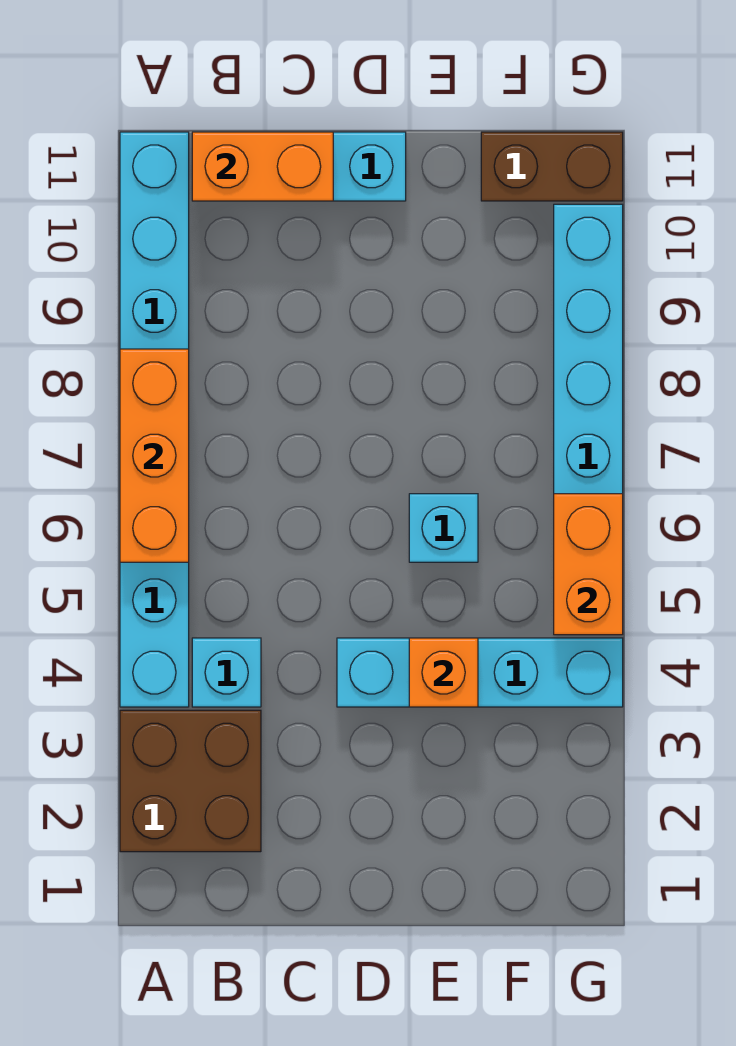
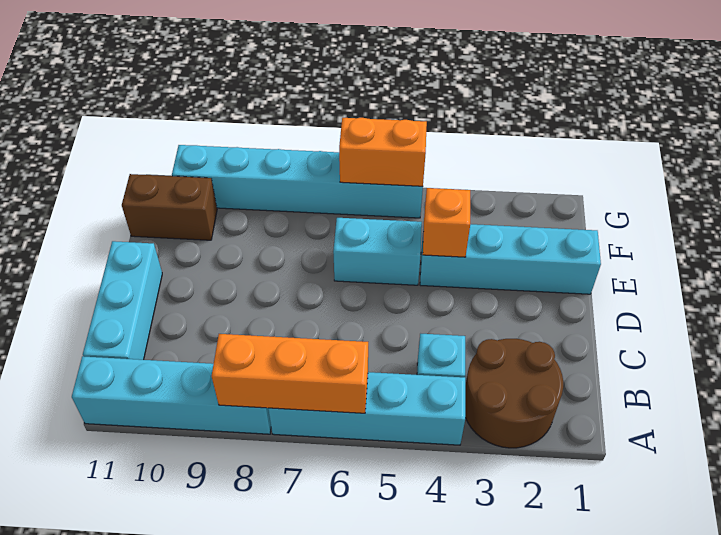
brown 2x2 brick [120,710,261,852] -> brown 2x2 round brick [465,339,563,448]
orange 1x2 brick [192,132,333,201] -> none
cyan 1x4 brick [337,638,623,707] -> cyan 1x4 brick turned to [420,224,601,294]
cyan 1x1 brick [409,494,478,562] -> cyan 1x2 brick [333,218,422,285]
brown 1x2 brick [481,132,623,201] -> brown 1x2 brick turned to [122,174,217,240]

